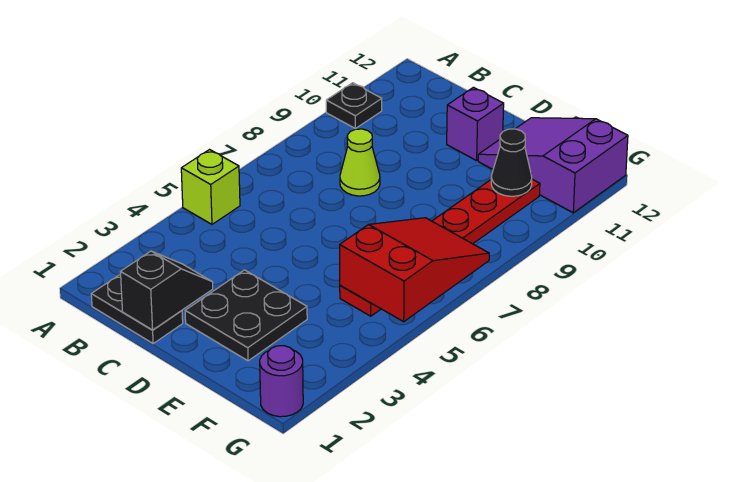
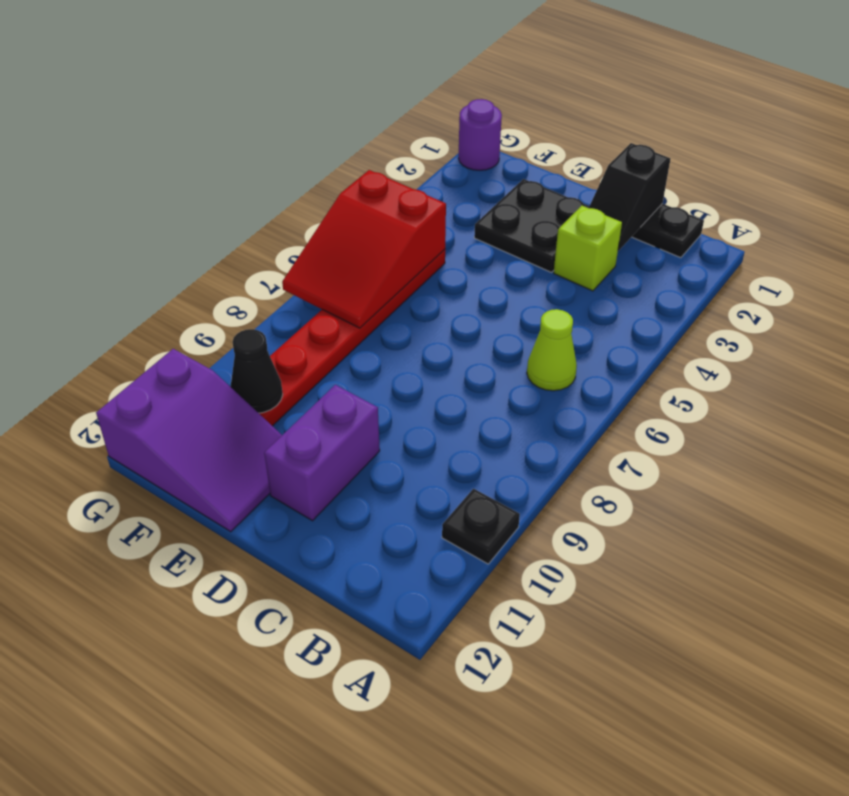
lime 1x1 brick [181,150,240,224] -> lime 1x1 brick moved to [554,206,622,291]
lime 1x1 cone [340,129,380,196] -> lime 1x1 cone moved to [527,309,577,391]
purple 1x1 brick [447,87,504,161] -> purple 1x2 brick [264,385,380,521]

